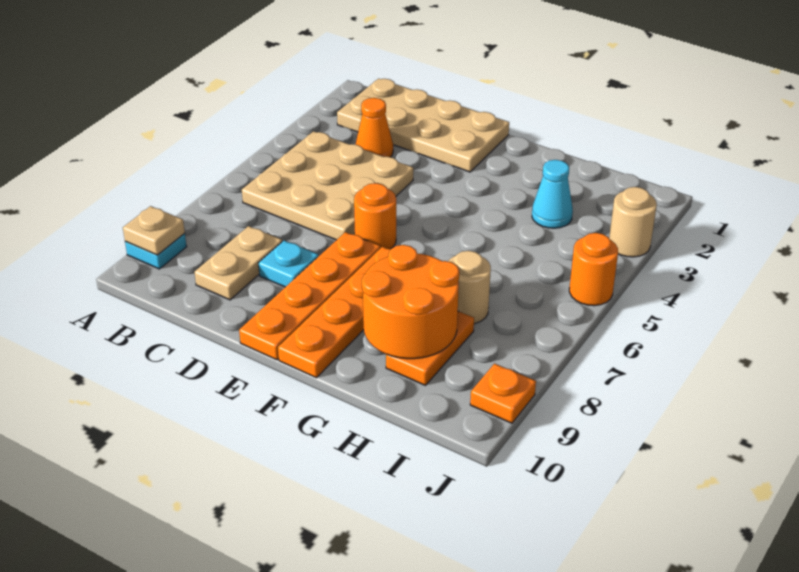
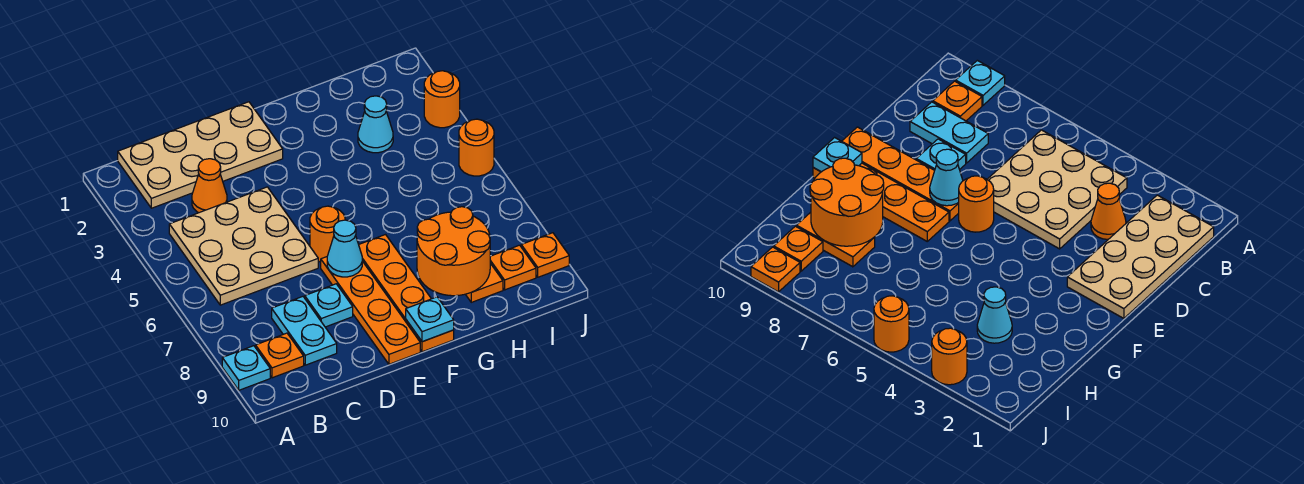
tan 1x1 plate [123,206,185,255] -> none
none -> orange 1x1 plate [256,333,304,378]
tan 1x2 plate [195,226,282,300] -> cyan 1x2 plate [272,297,337,365]
none -> cyan 1x1 cone [327,220,362,277]
none -> cyan 1x1 plate [406,297,454,342]
tan 1x1 round brick [448,251,491,324] -> none
none -> orange 1x1 plate [490,245,536,290]
tan 1x1 round brick [609,187,657,257] -> orange 1x1 round brick [424,71,460,128]

